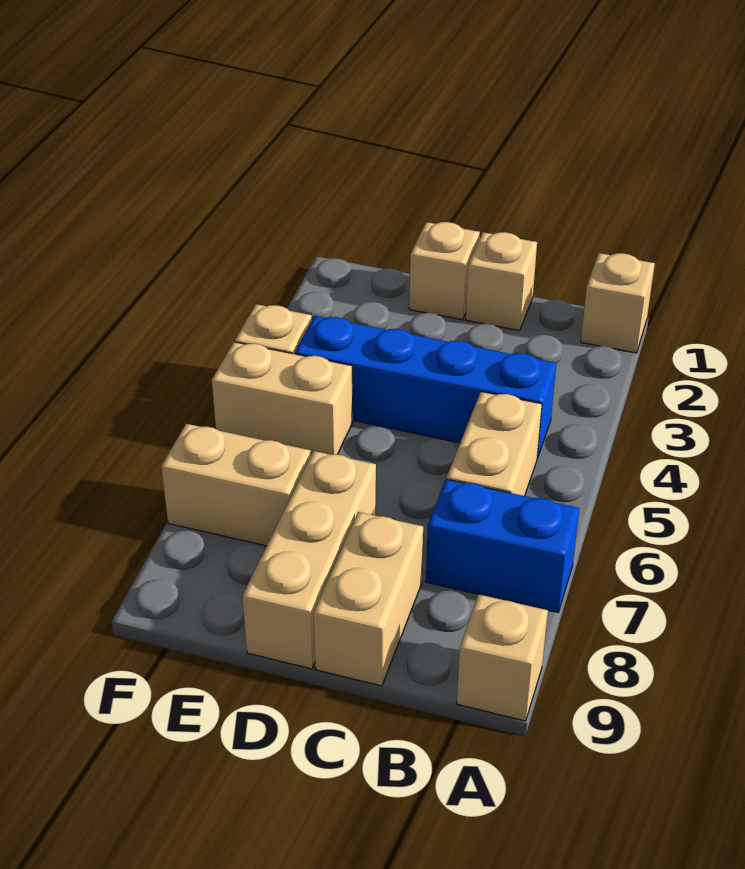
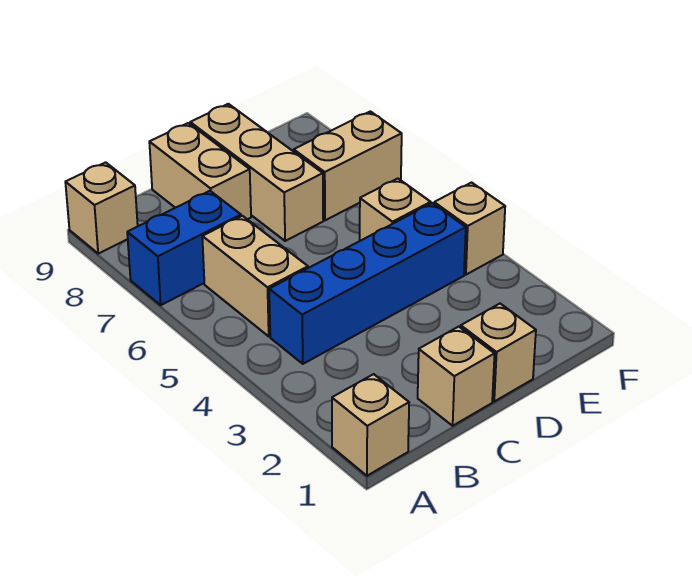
tan 1x2 brick [212,342,353,455] -> tan 1x1 brick [360,179,431,241]

